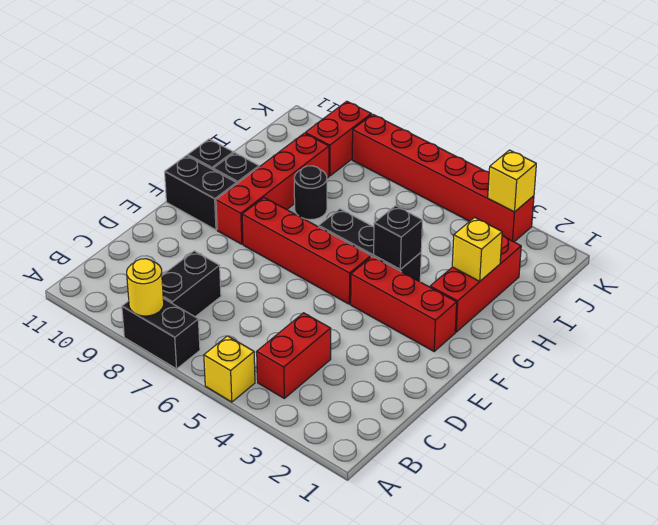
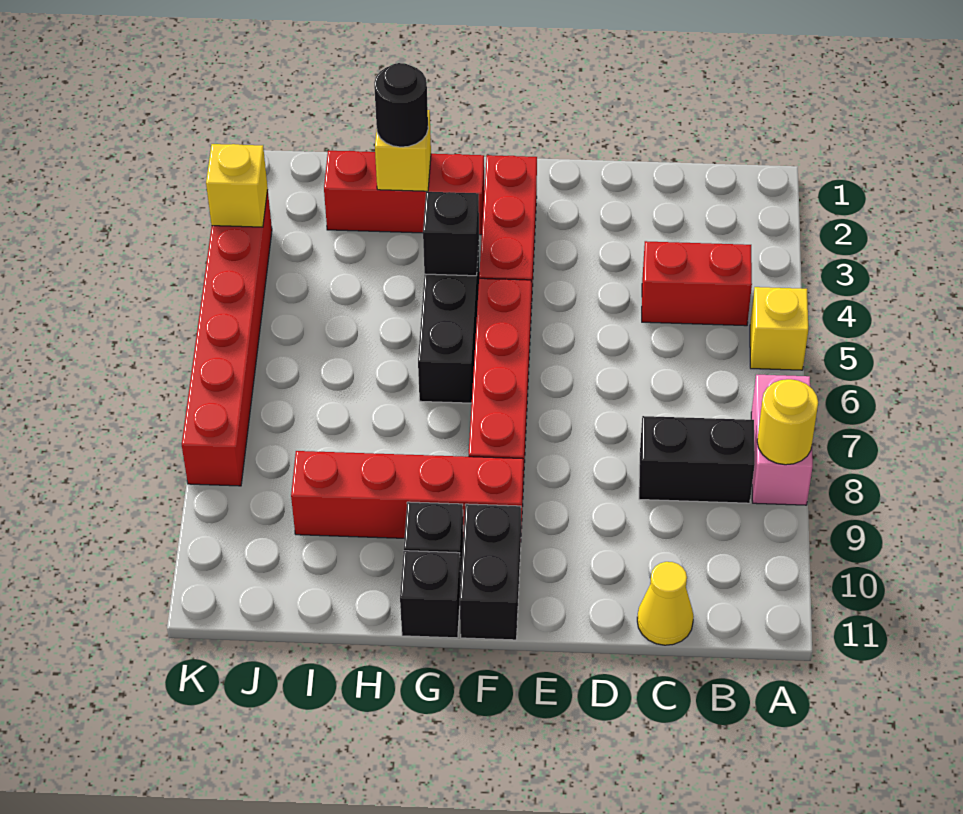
black 1x2 brick [122,298,200,369] -> pink 1x2 brick [751,375,813,505]
none -> yellow 1x1 cone [637,562,694,645]
black 1x1 round brick [294,166,327,220] -> black 1x1 round brick moved to [374,63,428,147]
red 1x2 brick [305,101,371,176] -> none

